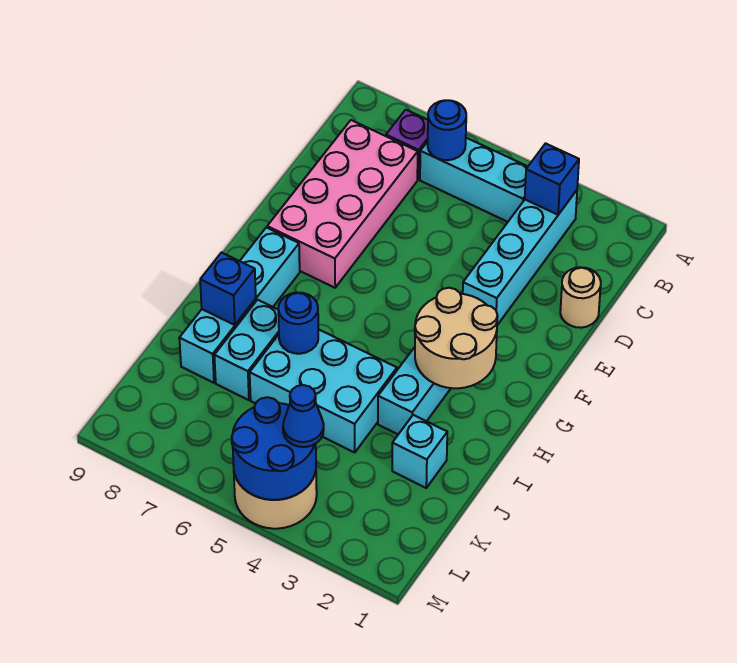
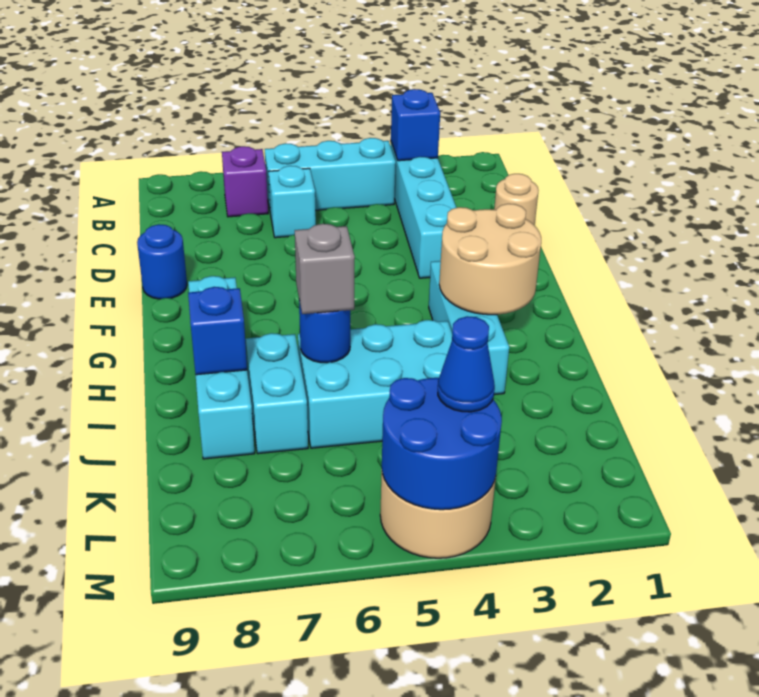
blue 1x1 round brick [428,100,466,160] -> blue 1x1 round brick moved to [137,224,187,299]
pink 2x4 brick [267,120,418,288] -> none
none -> grey 1x1 brick [295,224,355,314]
cyan 1x1 brick [392,415,447,488] -> cyan 1x1 brick moved to [269,166,316,238]

